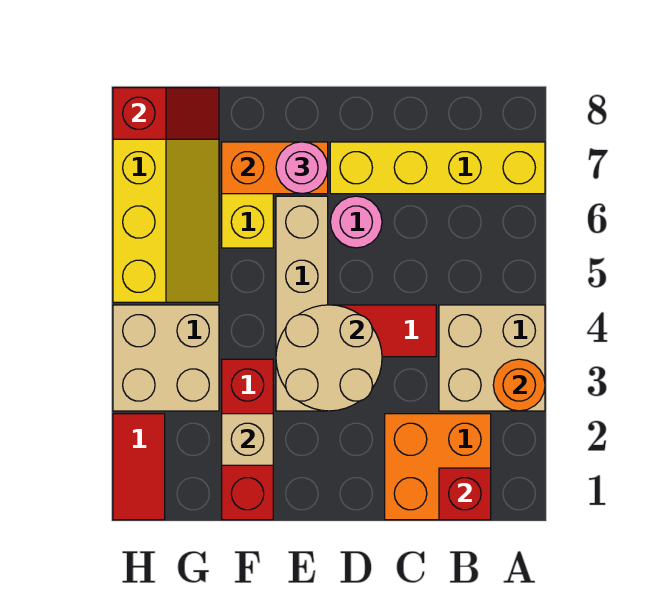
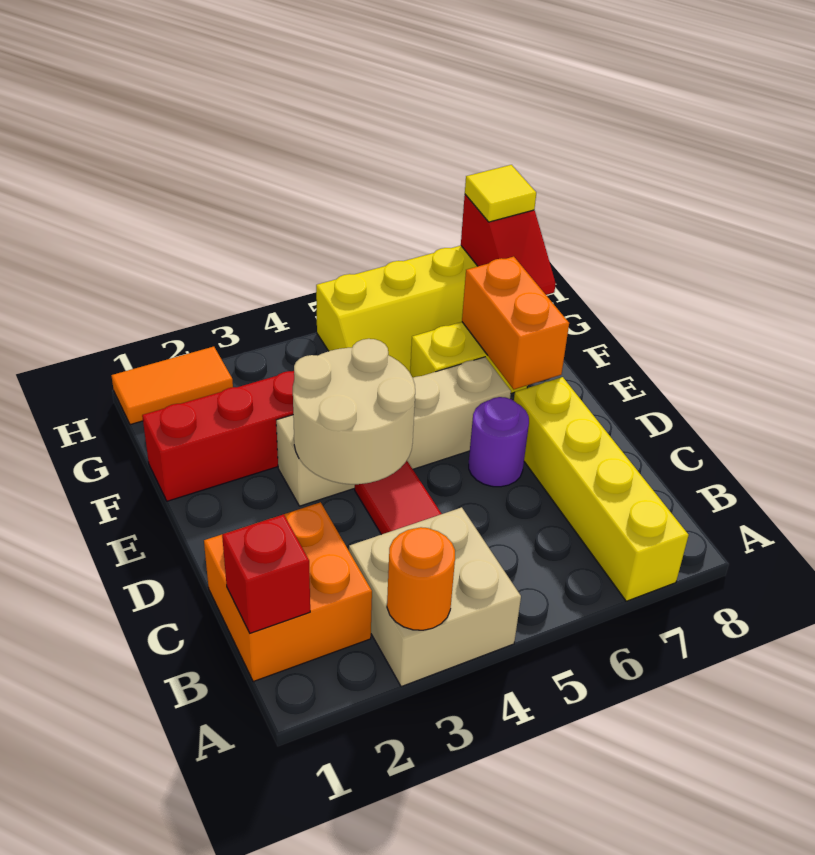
pink 1x1 round brick [330,196,382,248] -> purple 1x1 round brick [469,397,529,487]
pink 1x1 round brick [276,142,328,194] -> none
tan 1x1 brick [222,414,273,465] -> none
tan 2x2 brick [113,305,219,411] -> none
red 1x2 tile [113,414,165,520] -> orange 1x2 tile [111,347,233,425]
none -> yellow 1x1 tile [465,165,536,222]

